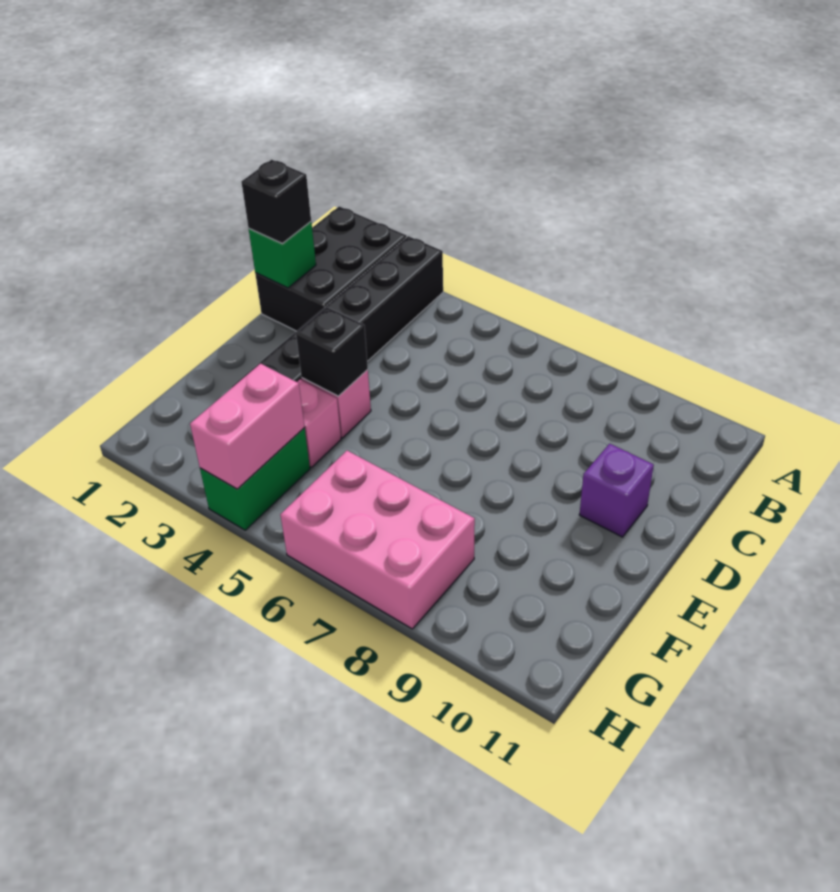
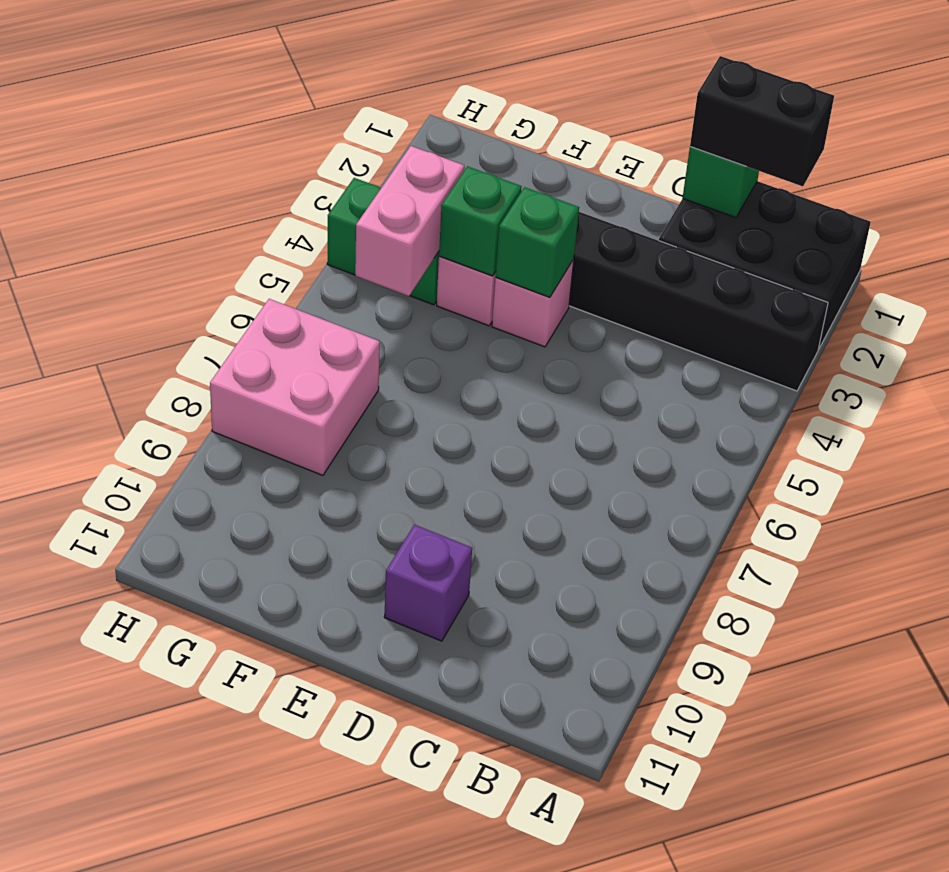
black 1x1 brick [242,160,311,243] -> black 1x2 brick [690,56,834,186]
black 1x1 brick [296,307,368,396] -> green 1x1 brick [496,187,579,297]
none -> green 1x1 brick [439,166,522,276]
pink 1x2 brick [190,364,304,489] -> pink 1x2 brick turned to [355,146,464,296]
pink 2x3 brick [280,451,475,629] -> pink 2x2 brick [210,299,380,475]

